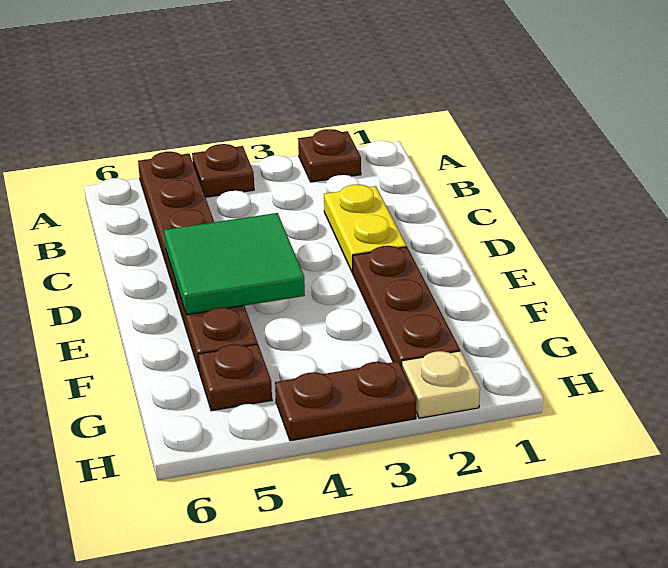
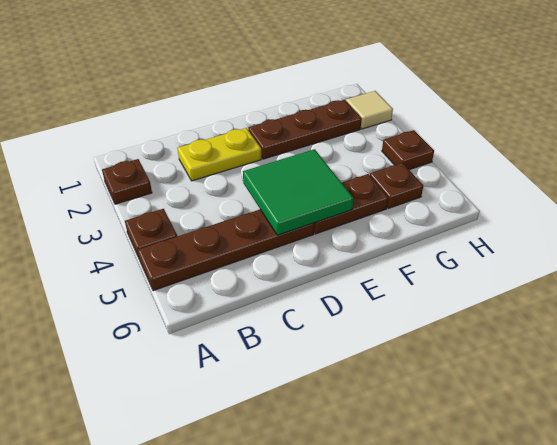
tan 1x1 plate [402,351,480,418] -> tan 1x1 tile [346,91,393,129]
brown 1x2 plate [275,361,416,441] -> brown 1x1 plate [382,130,434,170]

